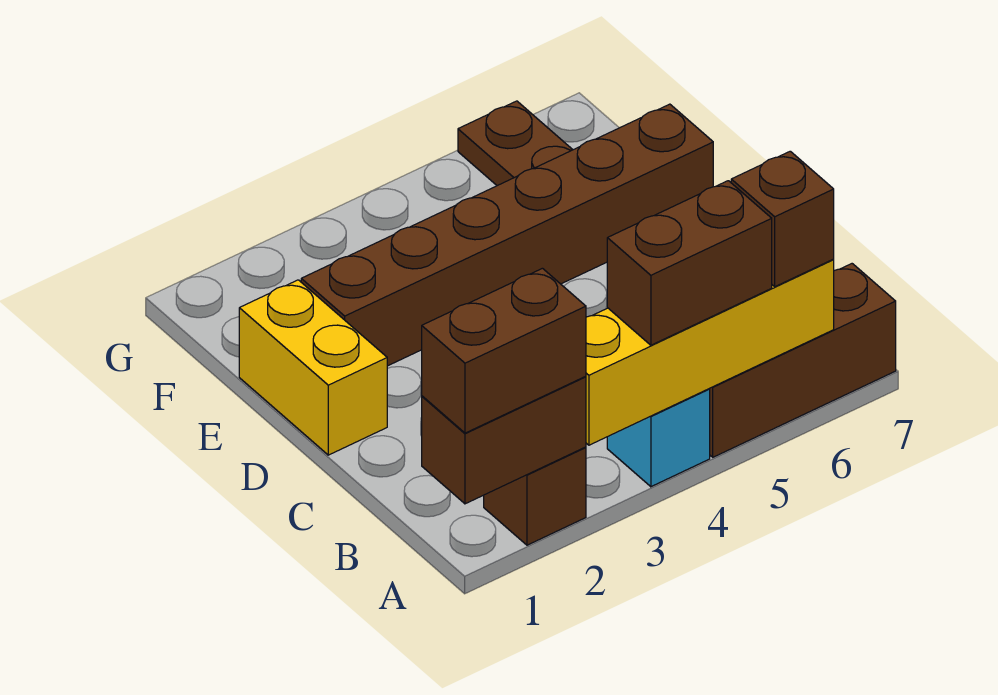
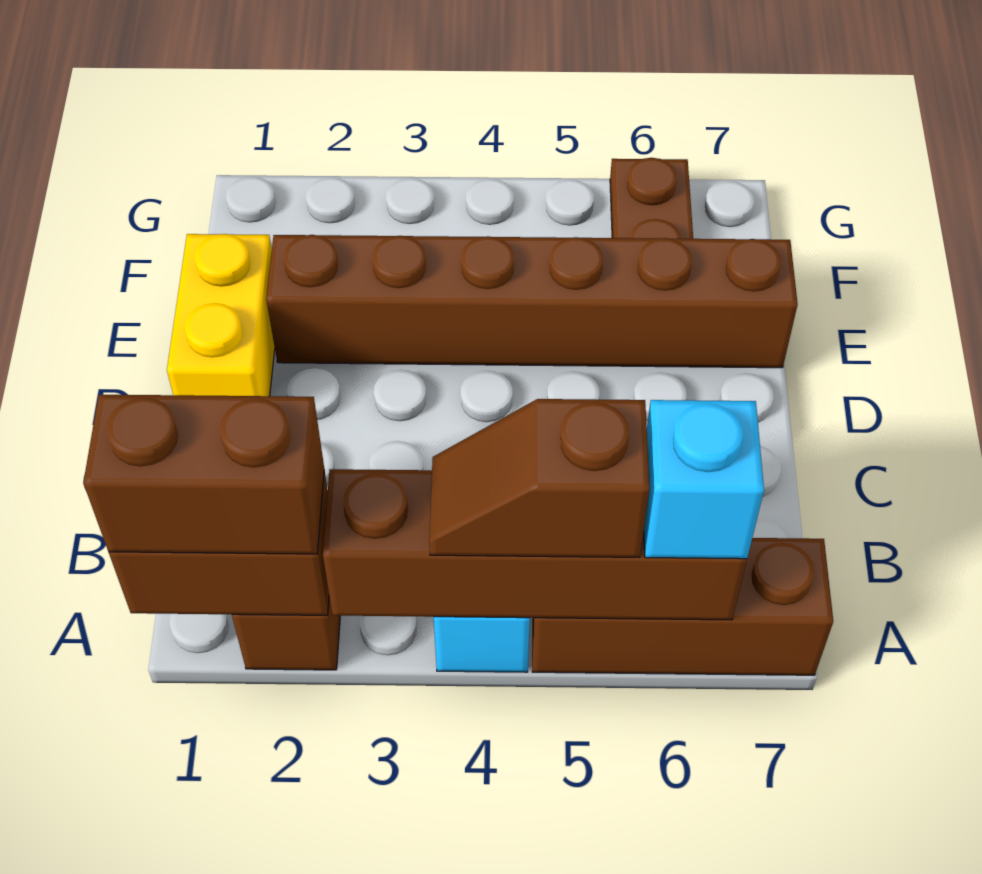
yellow 1x4 brick [586,260,834,445] -> brown 1x4 brick [323,469,747,620]
brown 1x2 brick [607,181,772,345] -> brown 1x2 slope [429,399,649,557]
brown 1x1 brick [731,151,834,287] -> cyan 1x1 brick [644,400,764,559]

